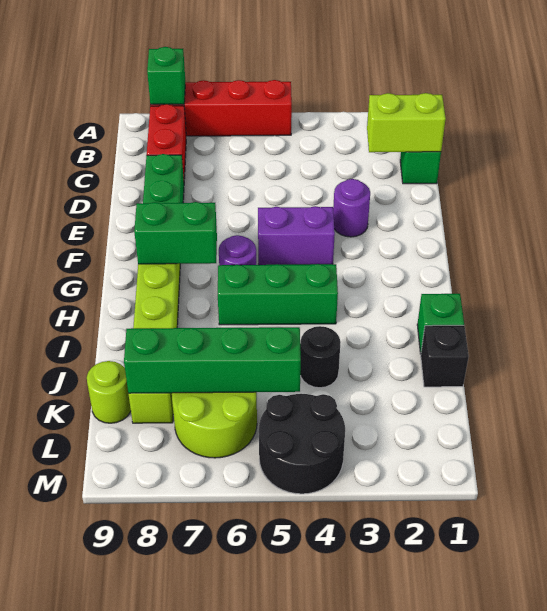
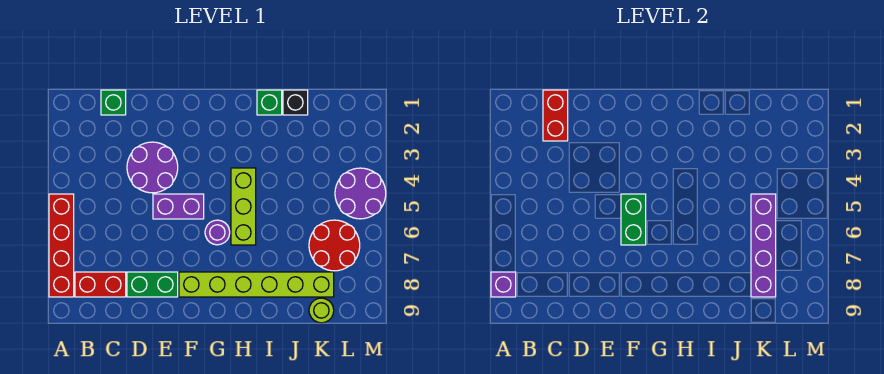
green 1x1 brick [147,47,185,104] -> purple 1x1 brick [491,272,516,297]
lime 1x2 brick [367,93,446,152] -> red 1x2 brick [543,90,568,141]
purple 1x1 round brick [333,179,370,237] -> purple 2x2 round brick [127,142,178,193]
purple 1x2 brick [258,206,335,265] -> purple 1x2 brick turned to [153,194,204,219]
green 1x2 brick [134,202,217,264] -> green 1x2 brick moved to [621,194,646,245]
green 1x3 brick [218,264,338,325] -> lime 1x3 brick [231,168,256,245]
black 1x1 round brick [300,326,340,388] -> none
green 1x4 brick [124,327,301,393] -> purple 1x4 brick [751,194,776,297]
lime 2x2 round brick [172,392,257,458] -> red 2x2 round brick [309,220,360,271]
black 2x2 round brick [259,394,345,494] -> purple 2x2 round brick [335,168,386,219]

